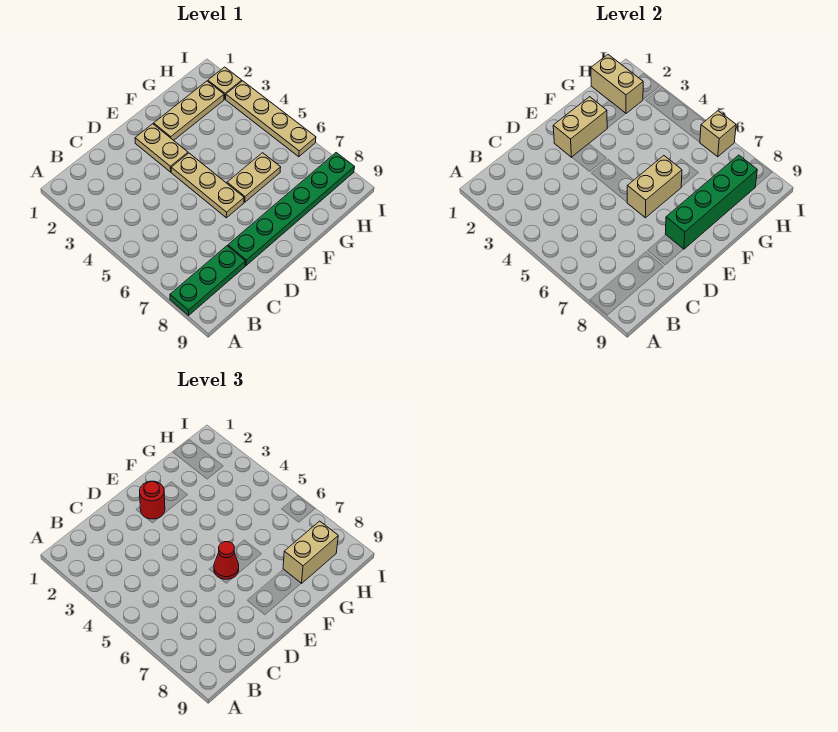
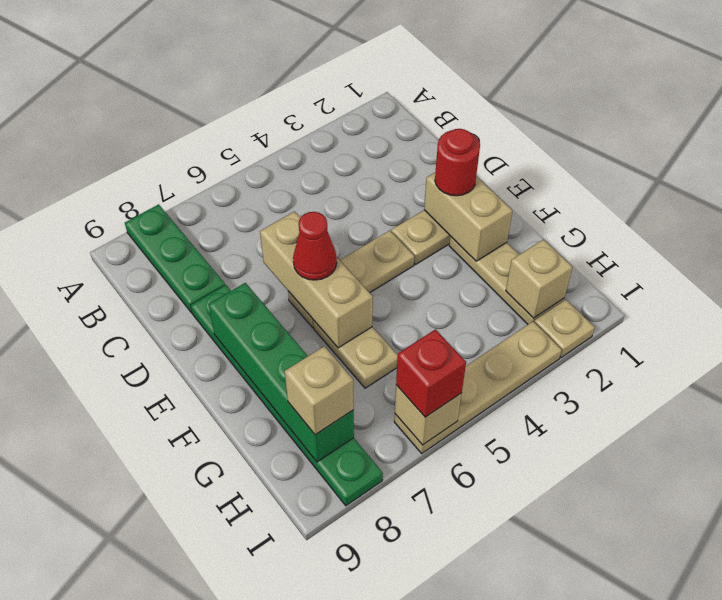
tan 1x2 brick [627,156,682,218] -> tan 1x3 brick [260,212,373,348]
tan 1x2 brick [283,521,338,583] -> tan 1x1 brick [285,346,354,435]
tan 1x2 brick [591,55,643,113] -> tan 1x1 brick [506,240,572,318]
none -> red 1x1 brick [396,329,466,417]

